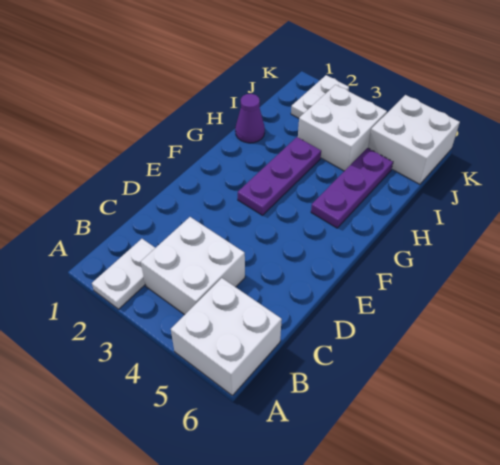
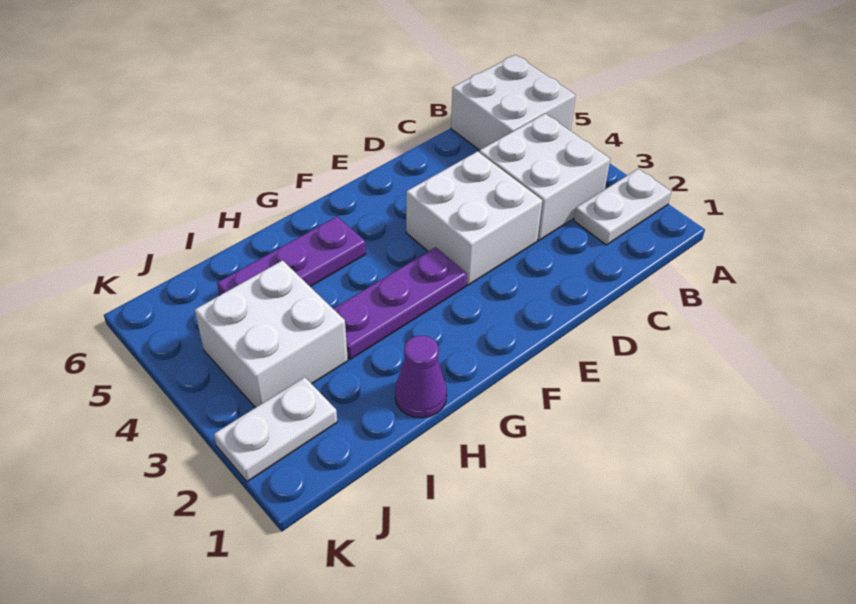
white 2x2 brick [368,95,460,184] -> white 2x2 brick moved to [406,151,542,285]

